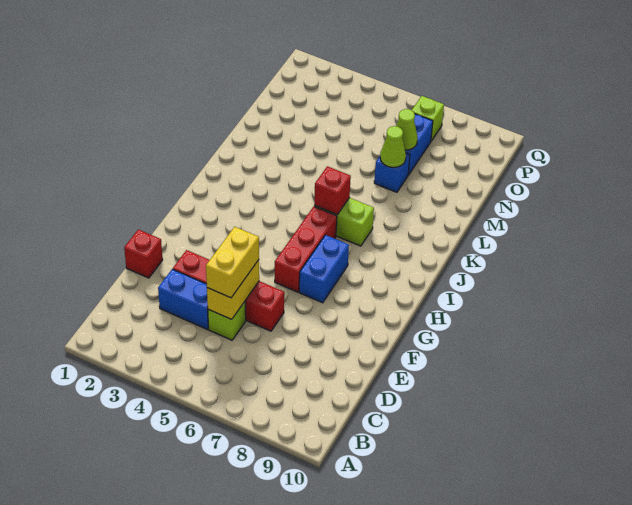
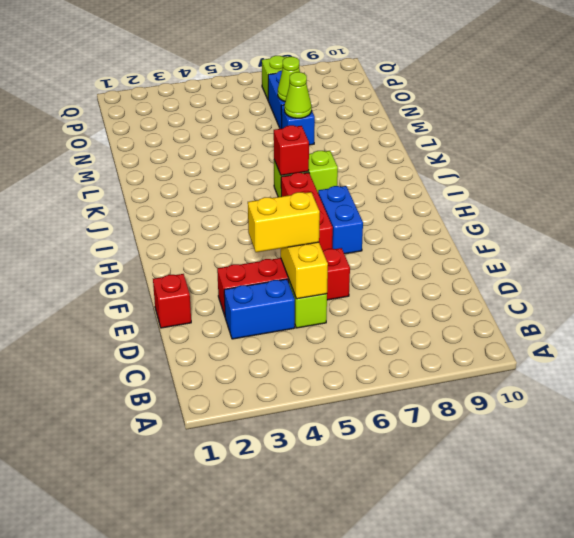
yellow 1x2 brick [206,227,259,298] -> yellow 1x2 brick turned to [248,192,320,252]

